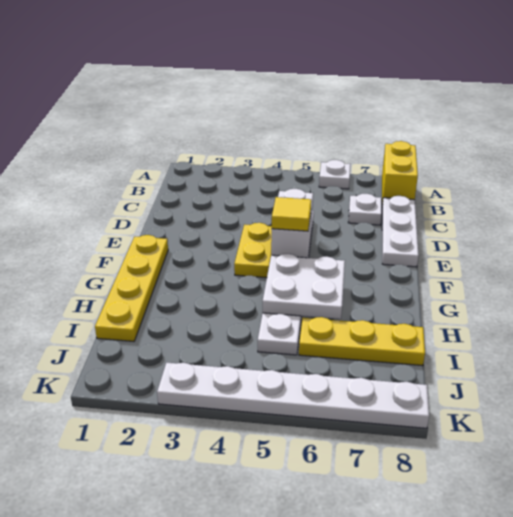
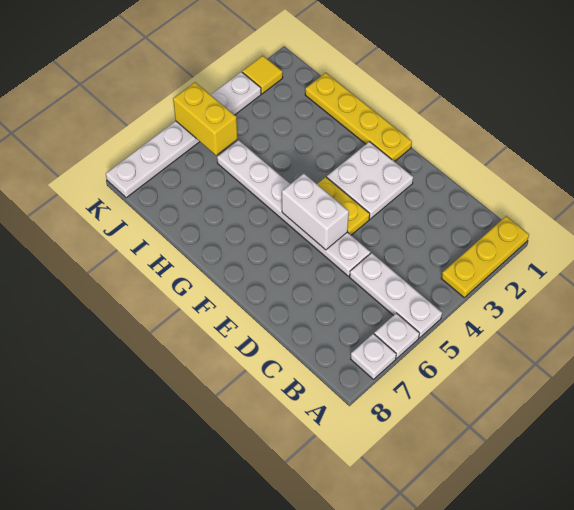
yellow 1x2 brick [382,141,418,204] -> yellow 1x2 brick moved to [173,82,238,155]
white 1x1 plate [348,194,382,225] -> white 1x1 plate moved to [351,334,396,379]
white 1x3 plate [382,196,419,267] -> white 1x3 plate moved to [350,253,442,338]
yellow 1x1 tile [272,197,311,231] -> yellow 1x1 tile moved to [242,56,283,94]
white 2x2 plate [263,254,345,319] -> white 2x2 plate moved to [327,142,413,219]
yellow 1x3 plate [299,317,425,366] -> yellow 1x3 plate moved to [441,216,529,297]

